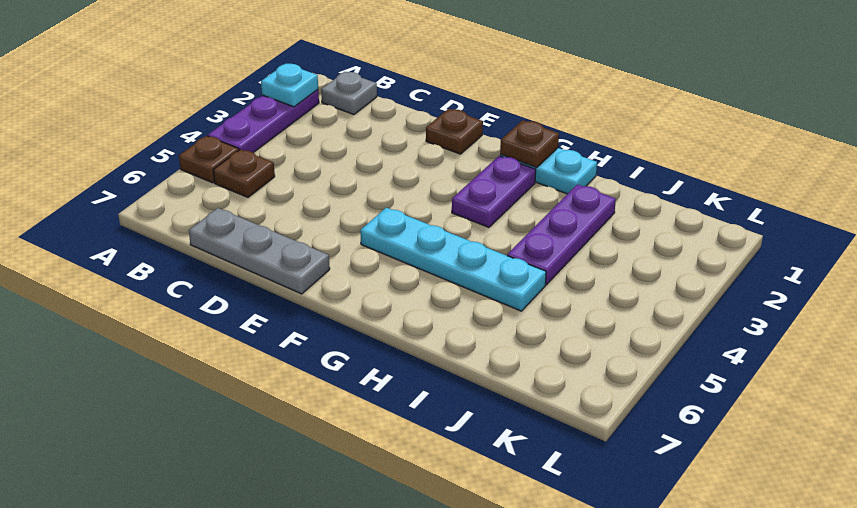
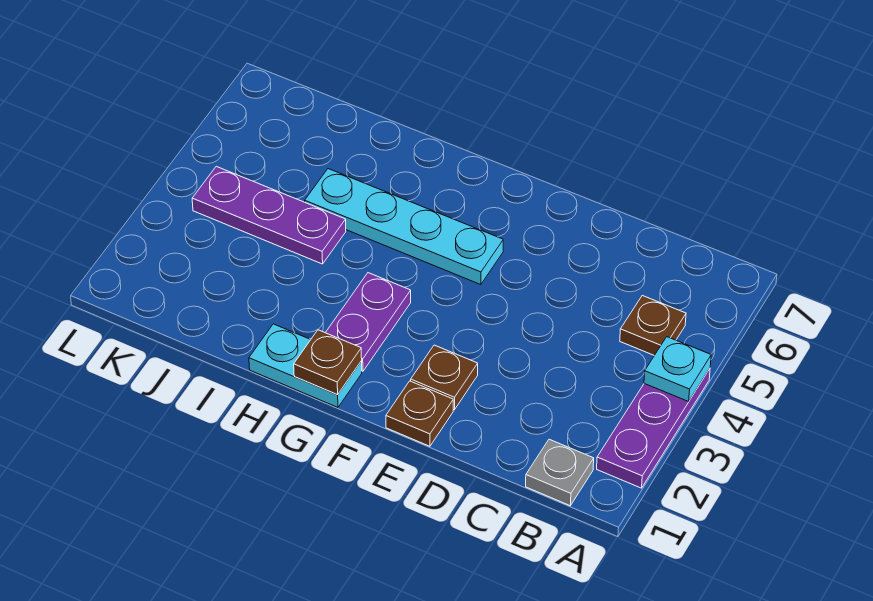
cyan 1x1 plate [261,64,318,107] -> cyan 1x1 plate moved to [644,337,711,401]
brown 1x1 plate [179,136,239,183] -> brown 1x1 plate moved to [411,345,478,410]
grey 1x3 plate [189,208,330,294] -> none
purple 1x3 plate [507,184,616,285] -> purple 1x3 plate turned to [192,166,346,264]

